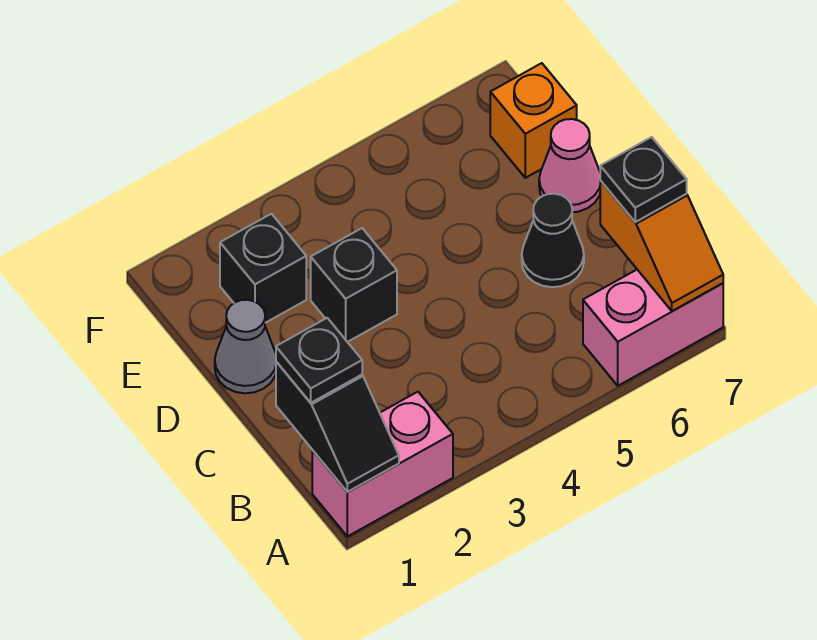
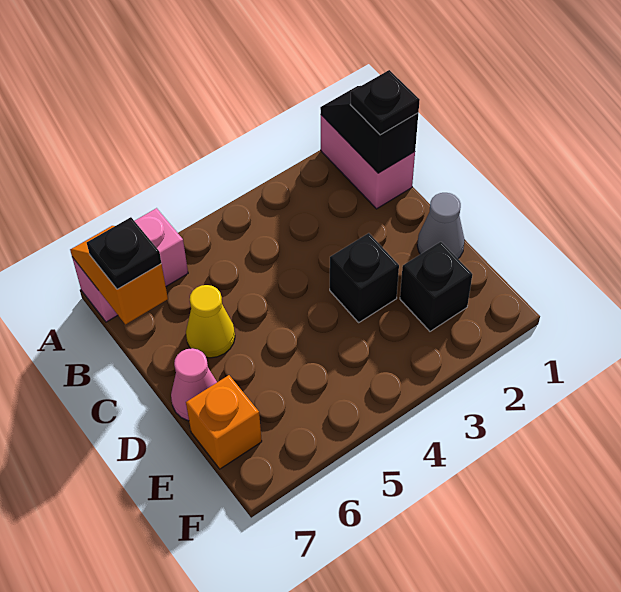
pink 1x2 brick [312,392,453,536] -> pink 1x2 brick turned to [321,115,415,209]
black 1x1 cone [522,194,584,287] -> yellow 1x1 cone [186,285,235,358]

